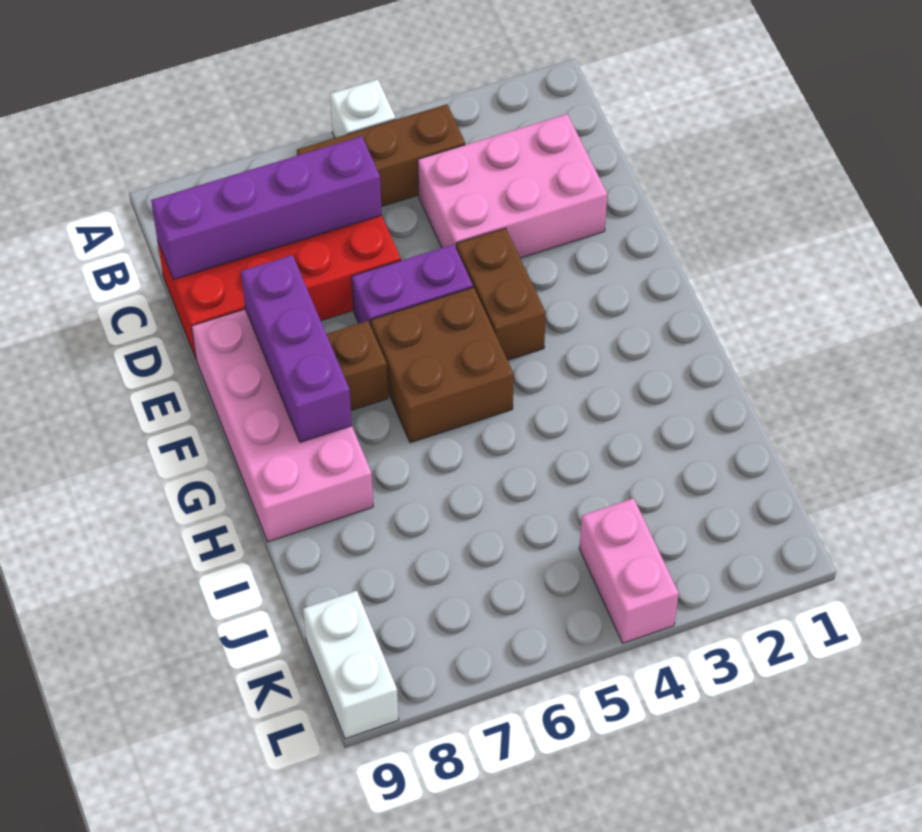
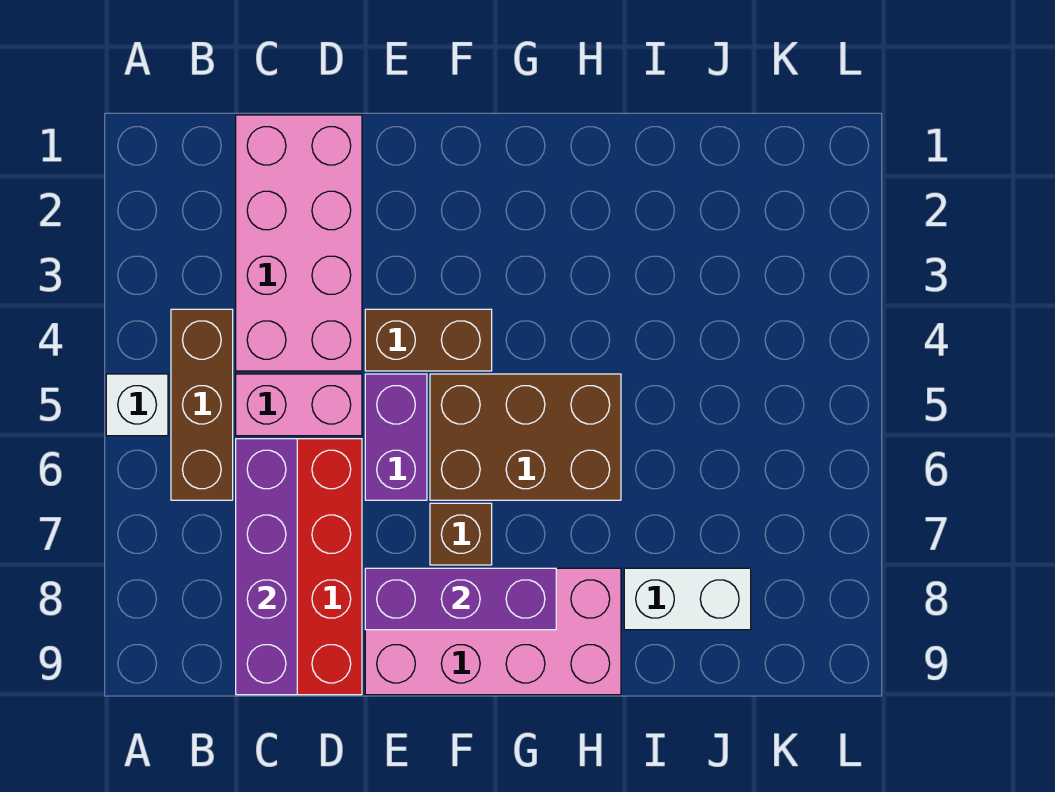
pink 2x3 brick [418,114,607,258] -> pink 2x4 brick [236,115,362,371]
brown 2x2 brick [371,287,514,443] -> brown 2x3 brick [430,374,621,500]
pink 1x2 brick [579,498,679,643] -> pink 1x2 brick moved to [236,374,362,436]
white 1x2 brick [303,591,399,739] -> white 1x2 brick moved to [624,568,751,630]

